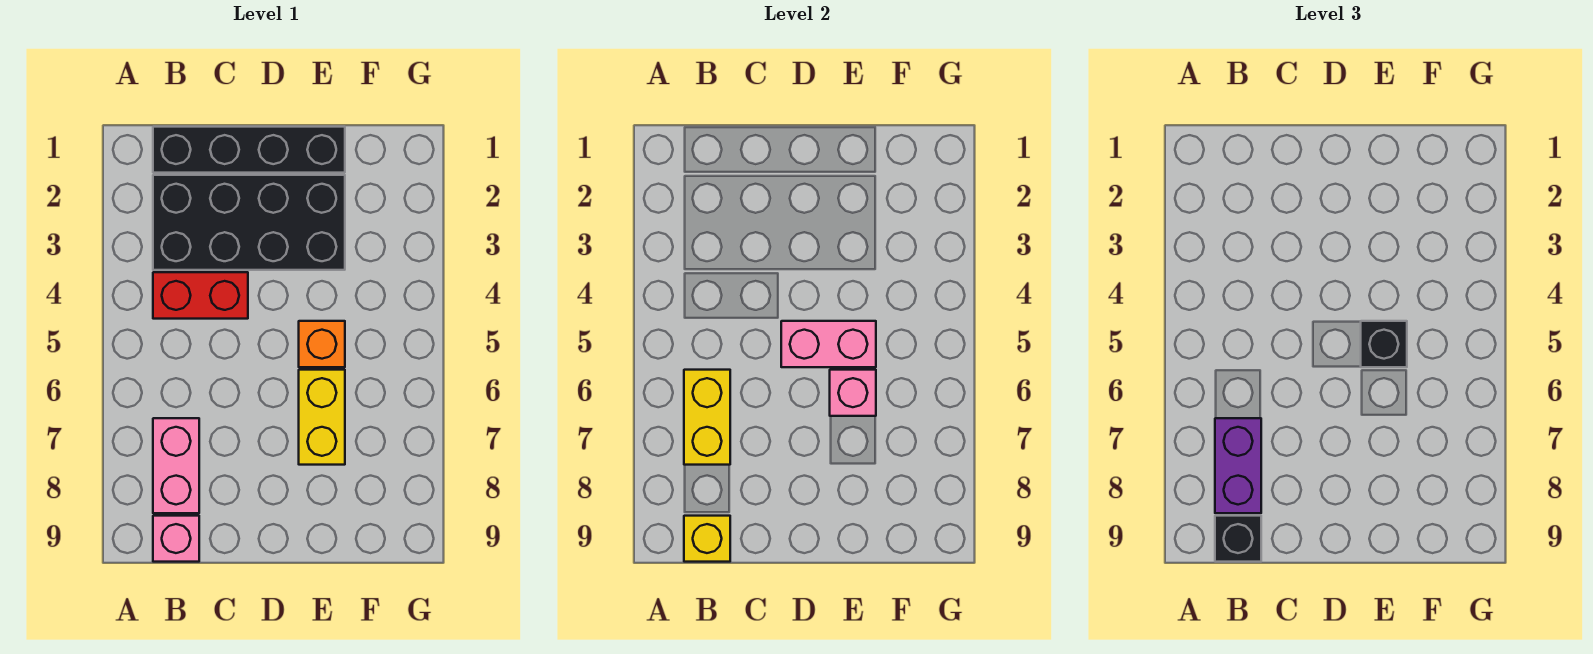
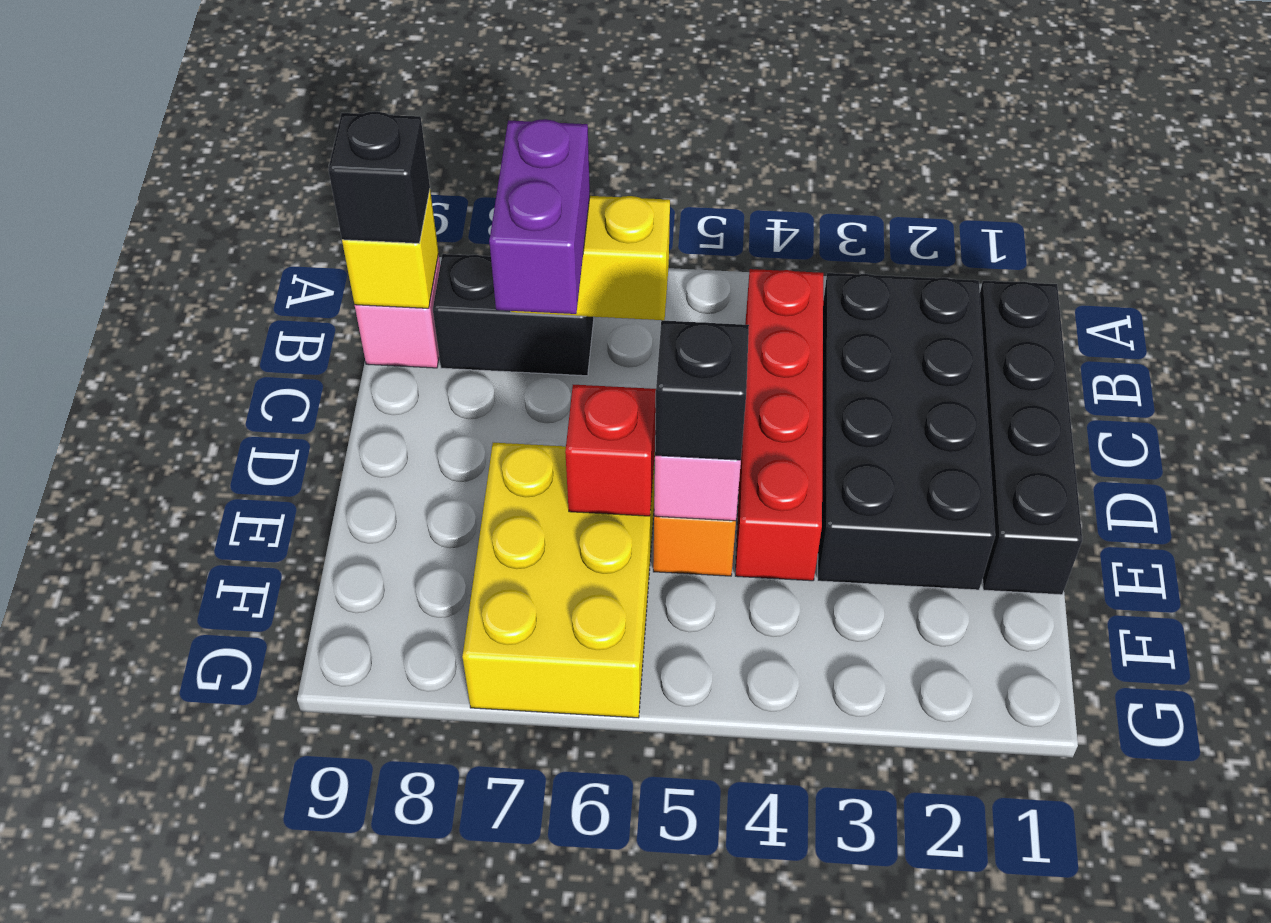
red 1x2 brick [153,272,248,319] -> red 1x4 brick [735,269,823,581]
pink 1x2 brick [153,418,199,513] -> black 1x2 brick [433,254,594,376]
purple 1x2 brick [1215,418,1261,513] -> purple 1x2 brick turned to [489,119,590,314]
yellow 1x2 brick [299,370,345,465] -> yellow 2x3 brick [462,443,655,718]
pink 1x1 brick [830,370,876,416] -> red 1x1 brick [565,385,656,516]

